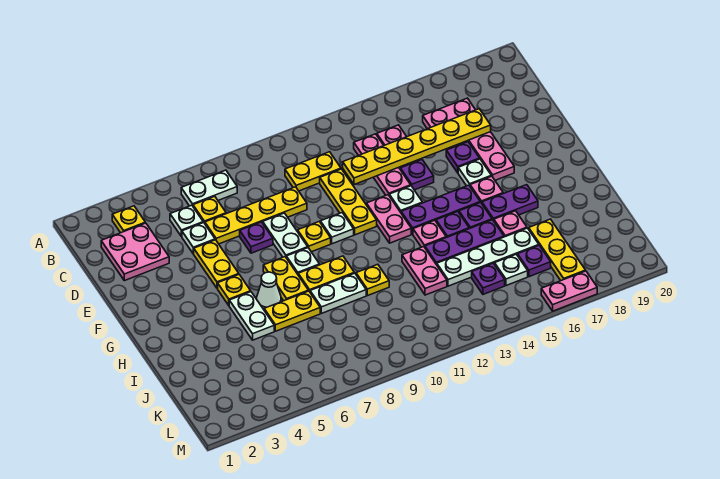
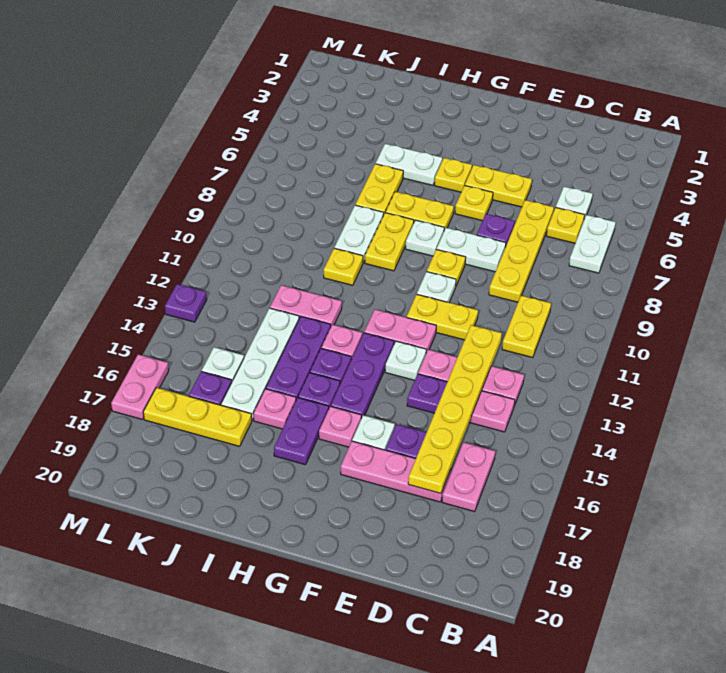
yellow 1x1 plate [112,206,145,233] -> yellow 1x1 plate moved to [455,185,493,221]
pink 2x2 plate [101,223,169,281] -> none
white 1x1 plate [182,222,215,254] -> none
yellow 1x3 plate [320,169,377,235] -> yellow 1x2 plate [407,294,478,340]
white 1x1 cone [257,272,281,309] -> none
purple 1x1 plate [472,263,505,294] -> purple 1x1 plate moved to [165,284,207,322]

